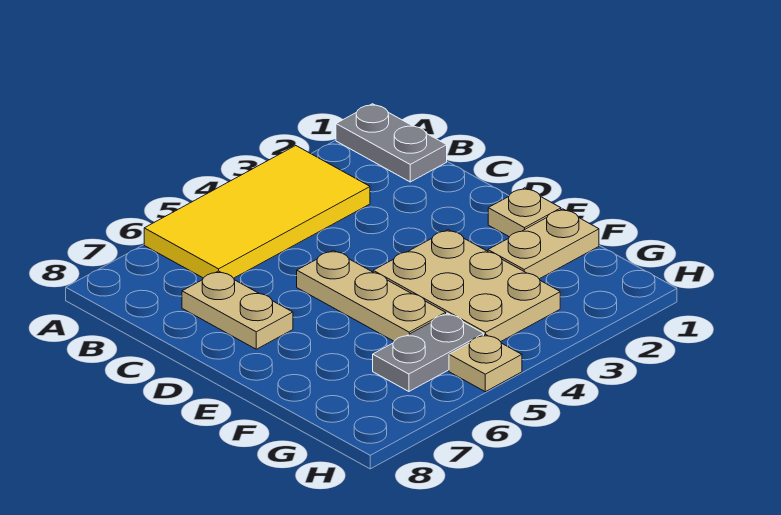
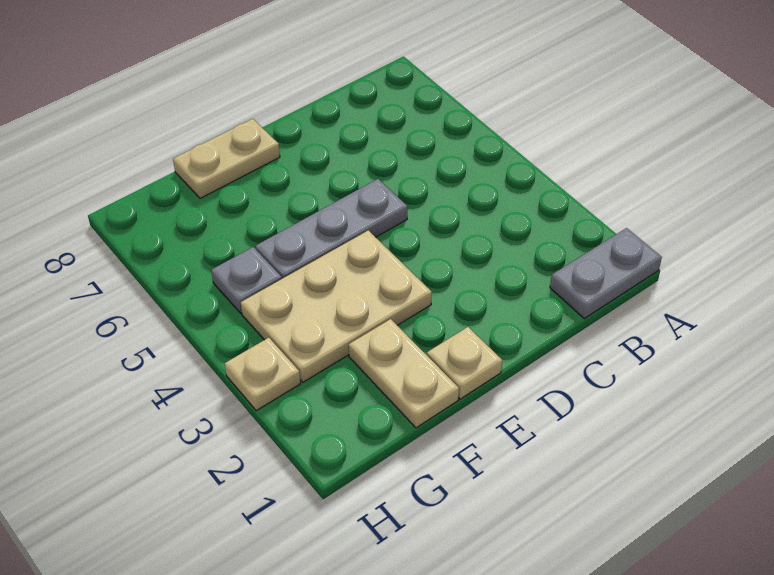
yellow 2x4 tile [144,146,370,278] -> none
tan 1x2 plate [182,271,293,349] -> tan 1x2 plate moved to [173,119,280,198]
tan 1x3 plate [297,250,446,341] -> grey 1x3 plate [255,179,407,279]
grey 1x2 plate [373,314,484,391] -> grey 1x1 plate [211,247,282,313]
tan 1x1 plate [449,334,522,392] -> tan 1x1 plate moved to [225,338,300,411]

